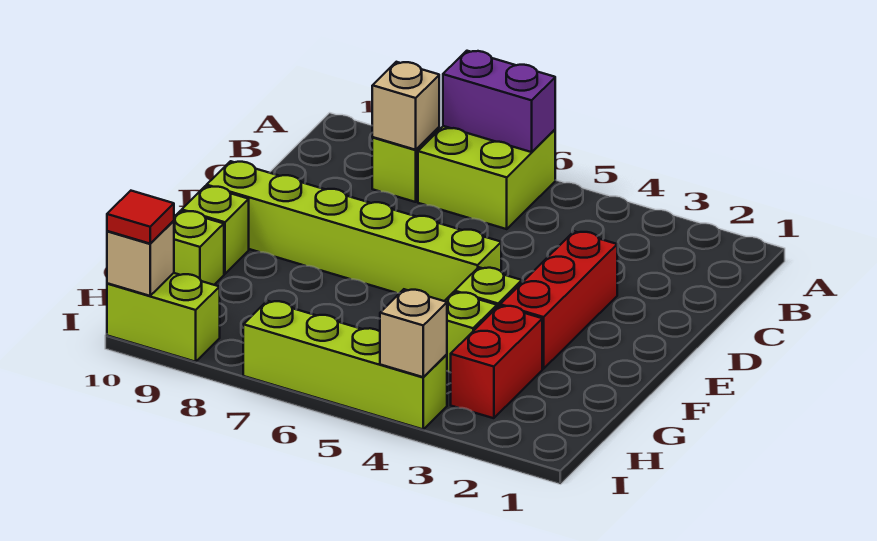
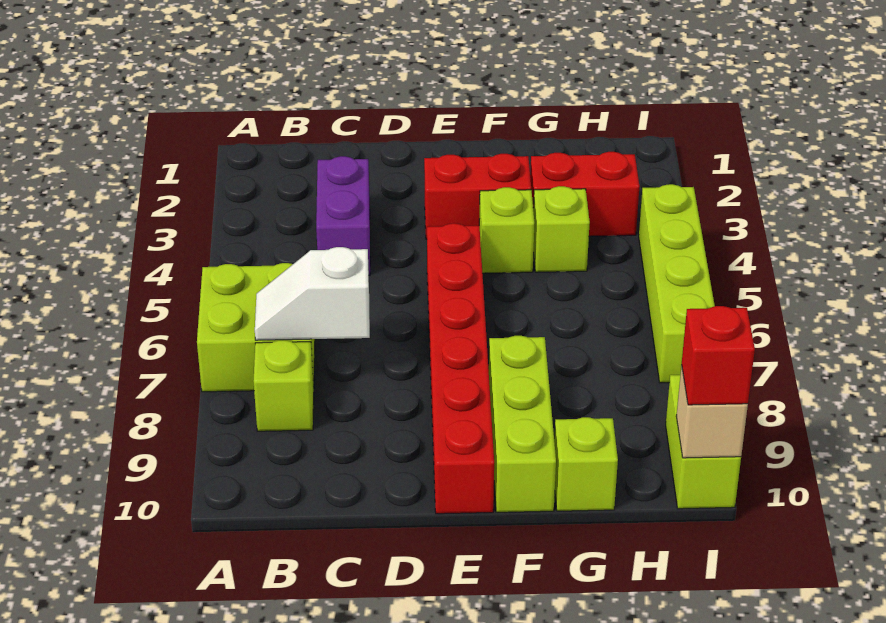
purple 1x2 brick [443,51,555,152] -> purple 1x2 brick moved to [316,156,370,275]
none -> white 1x2 slope [255,247,370,340]
tan 1x1 brick [372,62,439,150] -> none
red 1x3 brick [500,231,617,369] -> red 1x2 brick [424,154,531,239]
lime 1x6 brick [207,161,501,301] -> red 1x6 brick [427,223,494,514]
lime 1x1 brick [182,186,249,274] -> lime 1x3 brick [489,336,556,512]
tan 1x1 brick [380,289,447,377] -> none
red 1x1 tile [107,191,174,244] -> red 1x1 brick [682,306,755,405]

